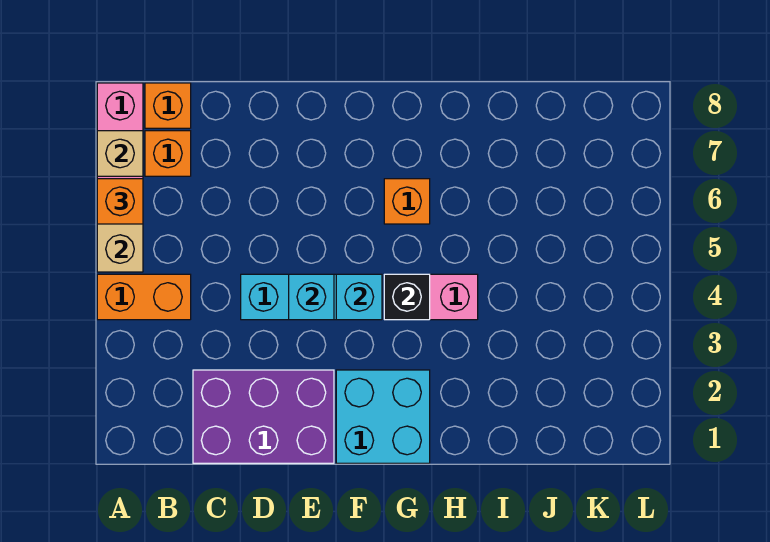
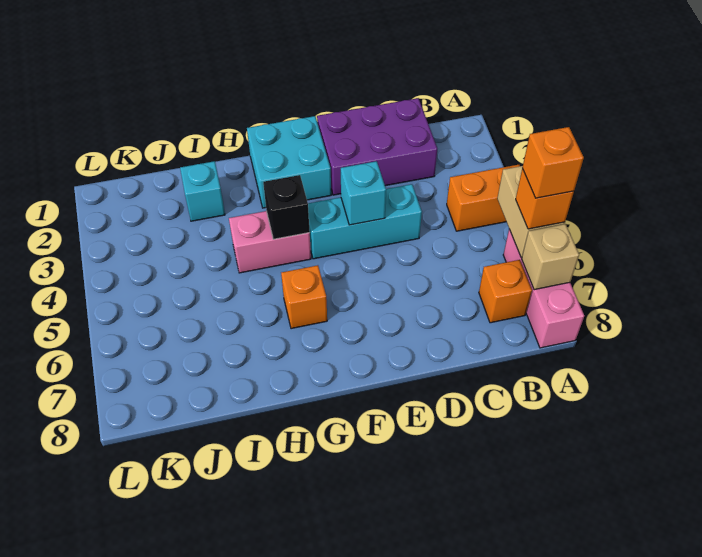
orange 1x1 brick [145,83,191,128] -> orange 1x1 brick moved to [522,127,584,198]
cyan 1x1 brick [336,274,382,320] -> cyan 1x1 brick moved to [180,161,225,221]

